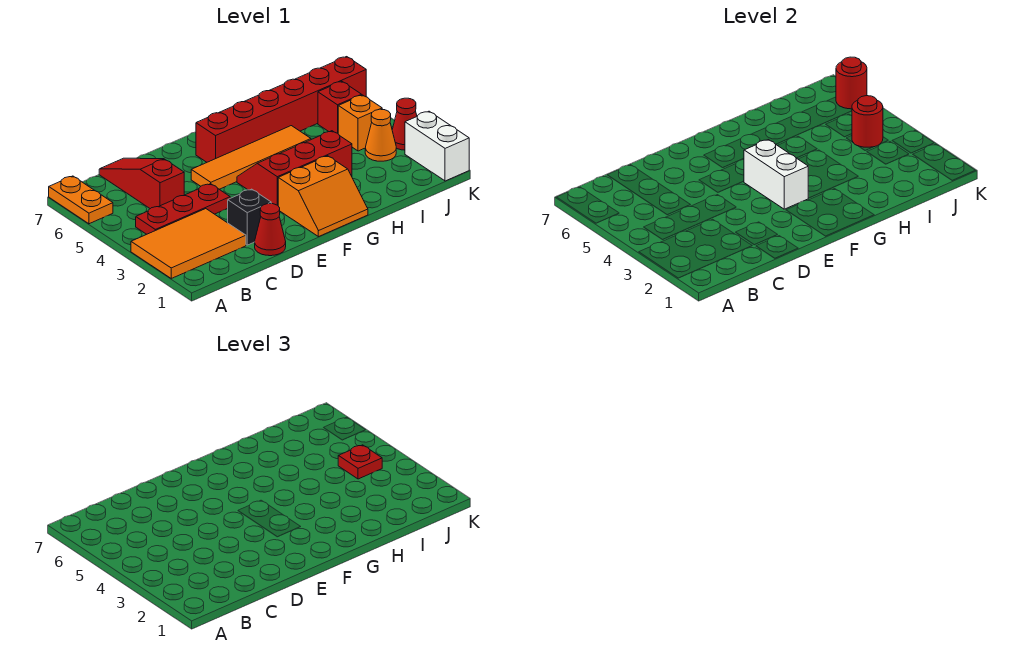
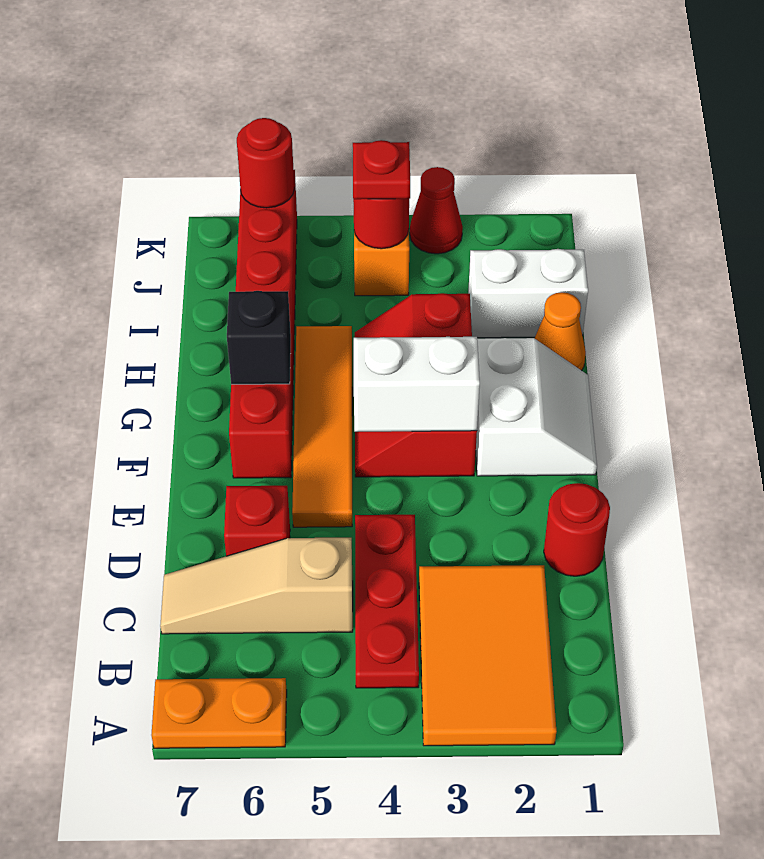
red 1x3 slope [99,158,184,209] -> tan 1x3 slope [160,538,353,634]
red 1x1 cone [255,204,286,256] -> red 1x1 round brick [544,483,610,576]
black 1x1 brick [228,189,271,245] -> black 1x1 brick moved to [227,291,291,384]
orange 2x2 slope [278,156,368,237] -> white 2x2 slope [476,338,597,476]
orange 1x1 cone [365,109,396,161] -> orange 1x1 cone moved to [535,292,586,371]
red 1x1 brick [318,81,362,133] -> red 1x1 brick moved to [224,486,290,556]
white 1x2 brick [405,111,469,181] -> white 1x2 brick moved to [468,249,588,338]

